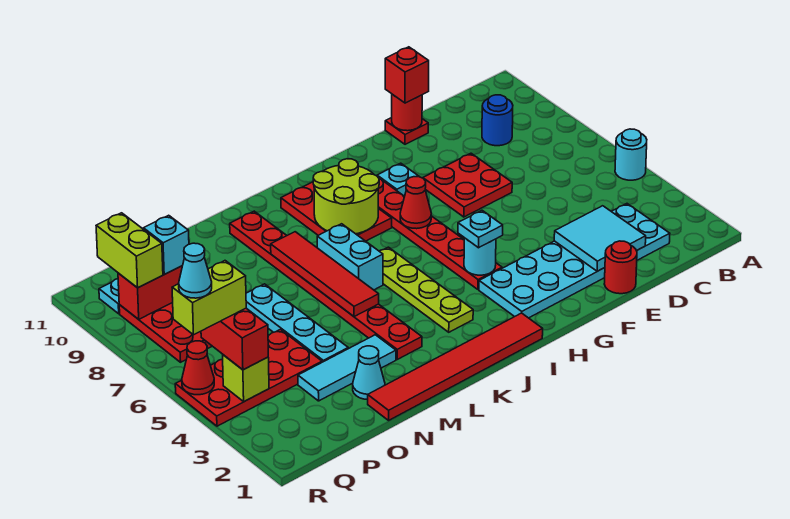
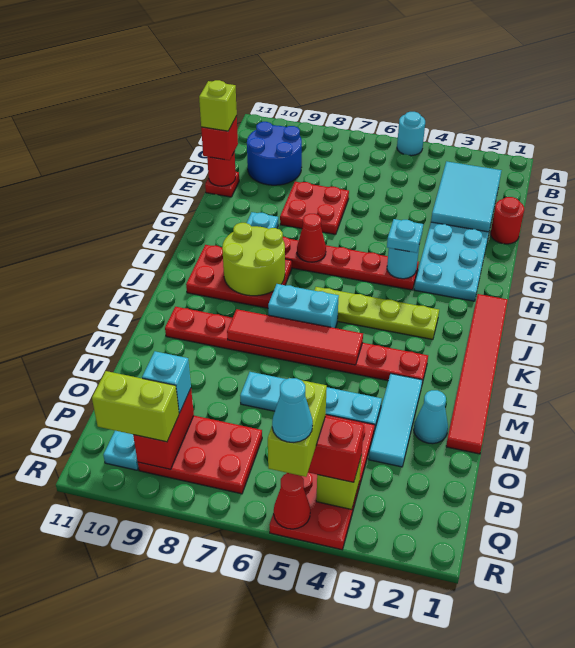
blue 1x1 round brick [482,95,513,146] -> blue 2x2 round brick [247,122,302,185]
cyan 2x2 tile [554,206,646,271] -> cyan 2x3 tile [431,161,502,232]
none -> lime 1x1 brick [199,80,237,131]

